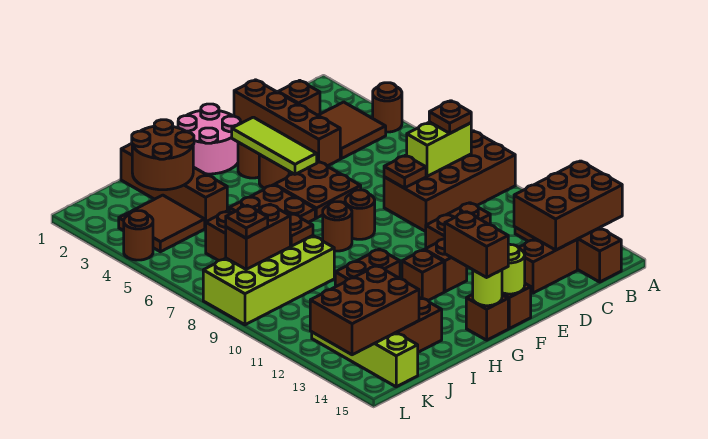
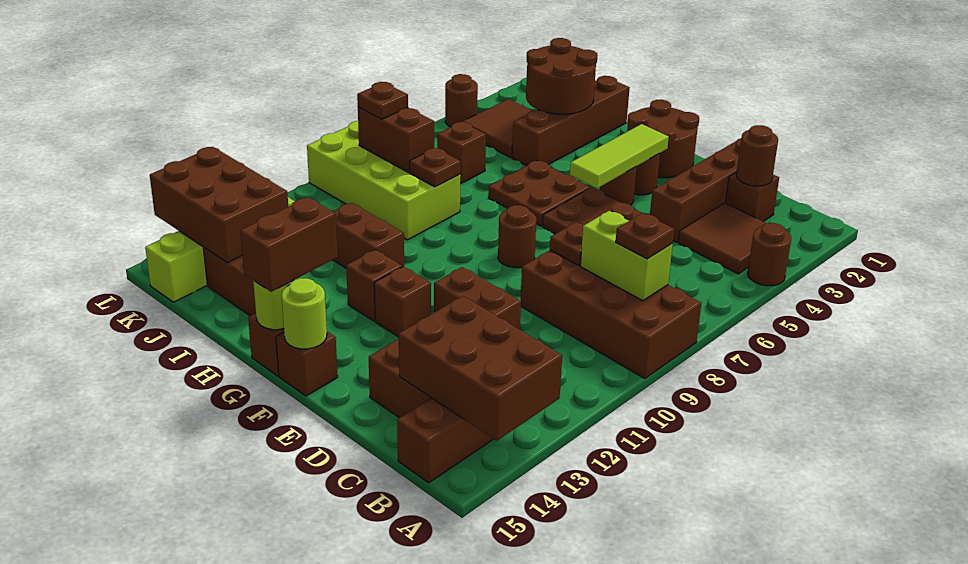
pink 2x2 round brick [178,104,240,174] -> brown 2x2 round brick [627,100,699,178]
brown 1x1 round brick [323,202,352,251] -> brown 1x1 round brick moved to [736,125,778,186]

